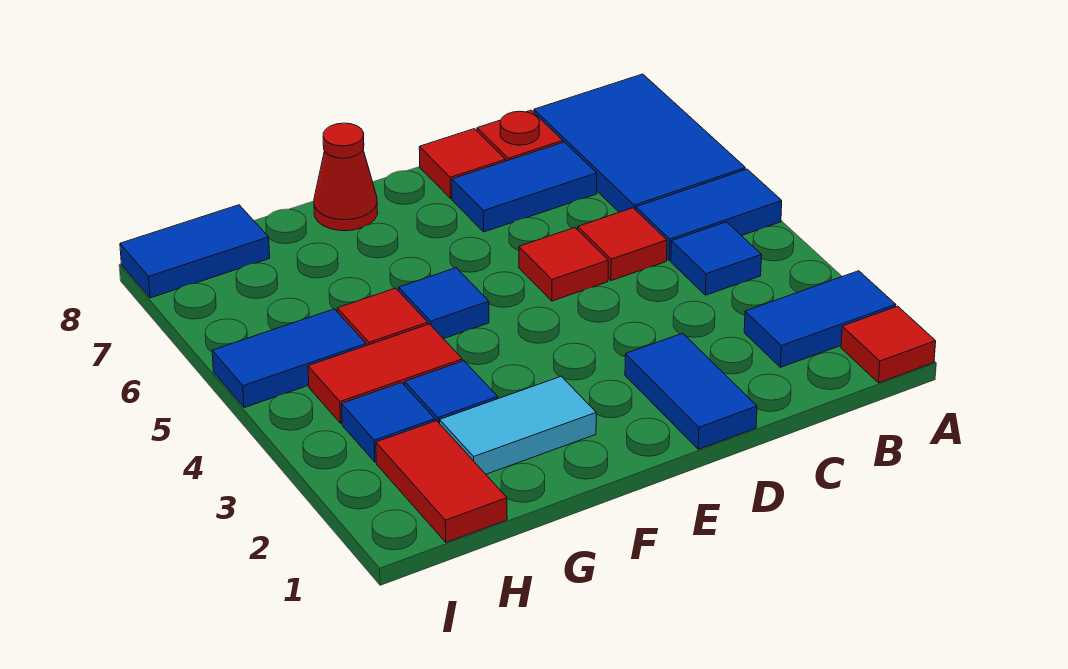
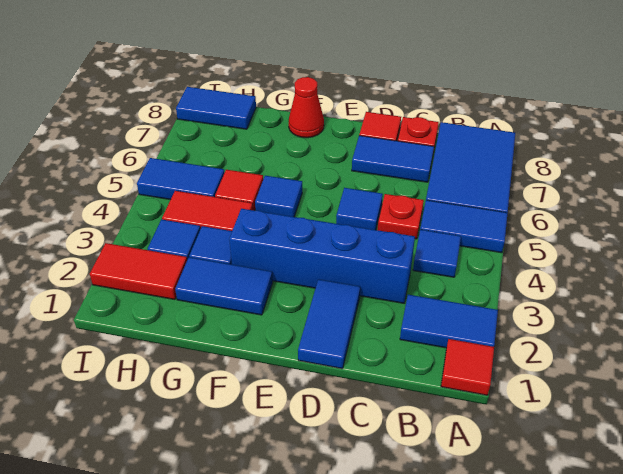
none -> blue 1x4 brick [229,209,415,303]
red 1x1 tile [578,208,667,281] -> red 1x1 plate [377,194,424,239]
red 1x1 tile [519,228,608,301] -> blue 1x1 tile [336,188,383,230]
cyan 1x2 tile [440,376,596,474] -> blue 1x2 tile [175,257,273,315]
red 1x2 tile [376,421,507,542] -> red 1x2 tile turned to [90,243,187,300]

